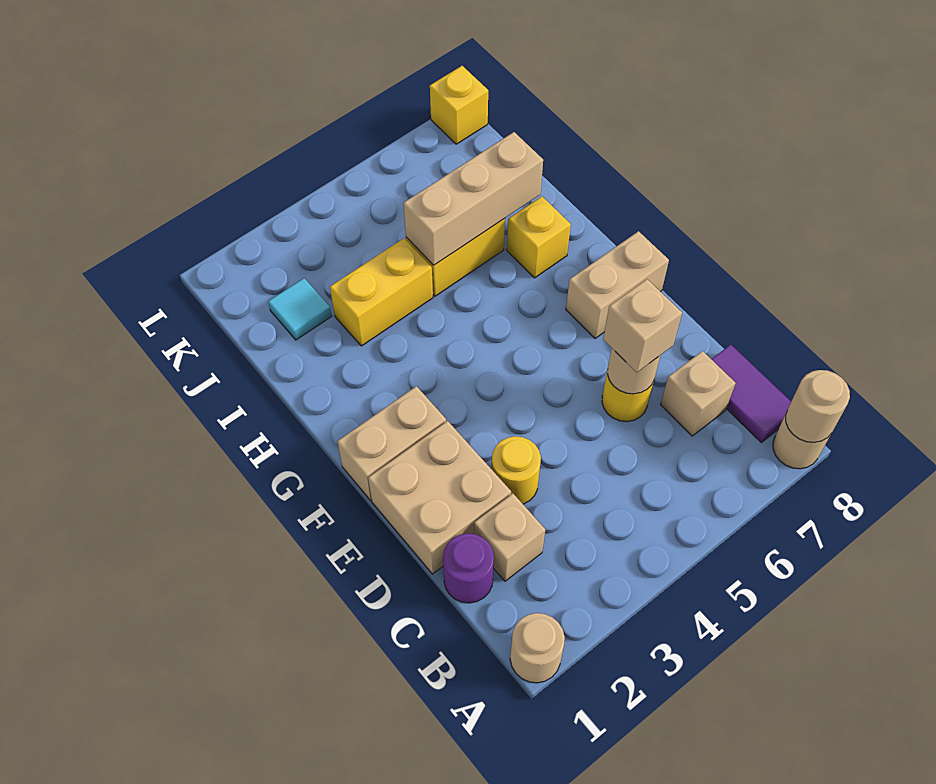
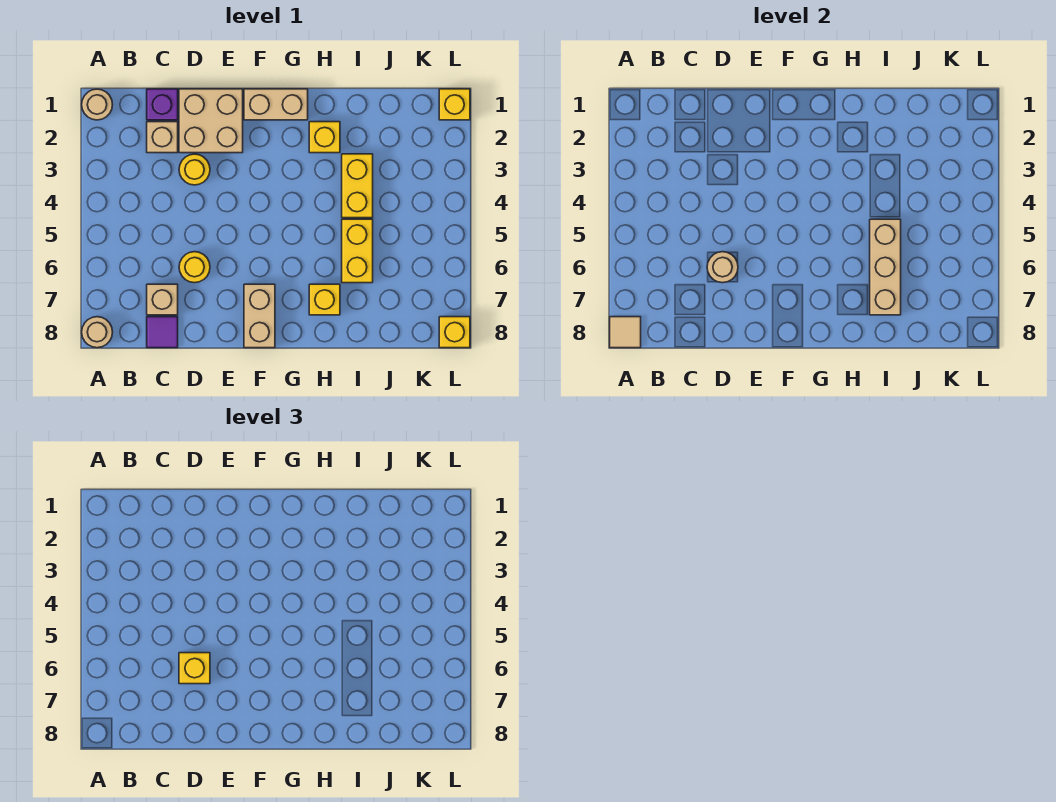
tan 1x1 round brick [786,370,850,442] -> tan 1x1 tile [610,317,641,348]
purple 1x2 tile [711,345,791,443] -> purple 1x1 tile [147,317,178,348]
purple 1x1 round brick [443,533,494,603] -> purple 1x1 brick [147,89,178,120]
tan 1x1 brick [603,279,682,372] -> yellow 1x1 brick [179,653,210,684]
tan 1x2 brick [337,386,446,500] -> tan 1x2 brick turned to [244,89,308,120]
none -> yellow 1x1 brick [309,122,340,153]
cyan 1x1 tile [268,278,332,340] -> none
none -> yellow 1x1 brick [439,89,470,120]

